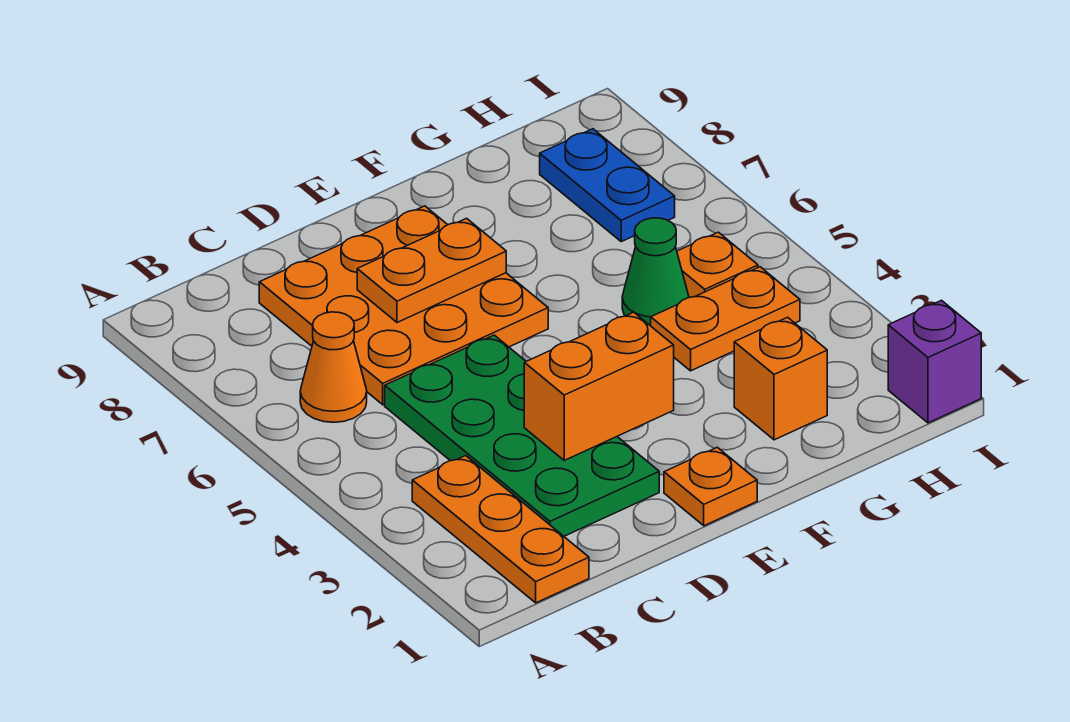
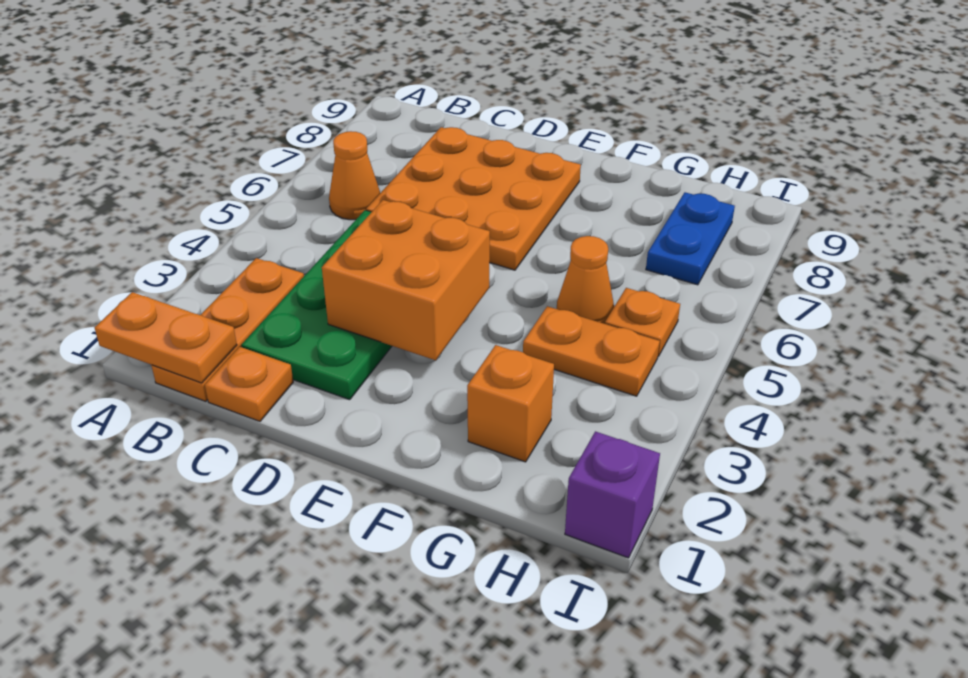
orange 1x2 brick [524,312,674,460] -> orange 2x2 brick [322,200,490,360]
orange 1x2 plate [357,218,506,322] -> orange 1x2 plate moved to [95,292,237,383]
orange 1x1 plate [664,447,757,526] -> orange 1x1 plate moved to [205,347,293,421]
green 1x1 cone [622,218,689,326] -> orange 1x1 cone [557,236,614,324]

